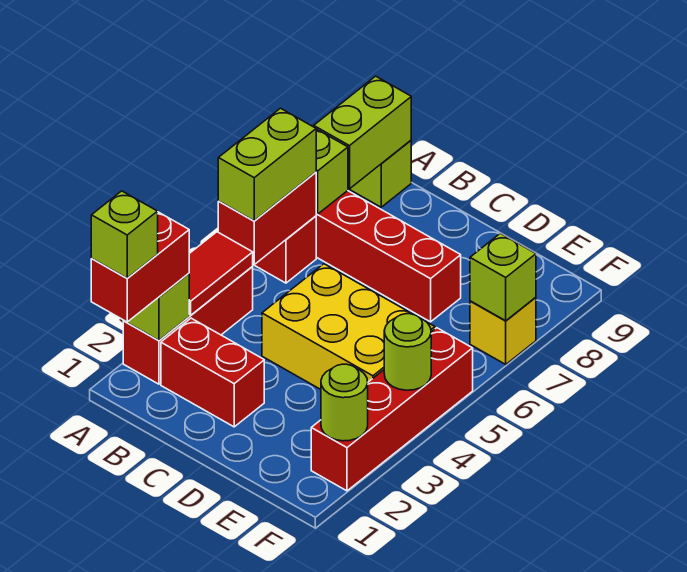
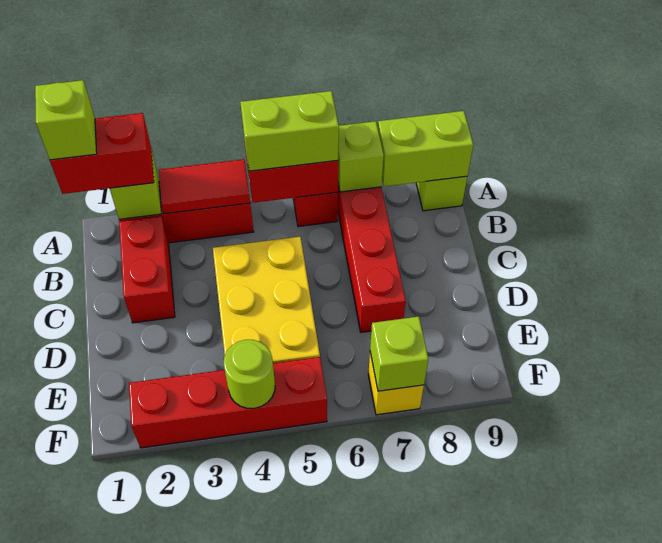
lime 1x1 round brick [321,364,368,441] -> none

